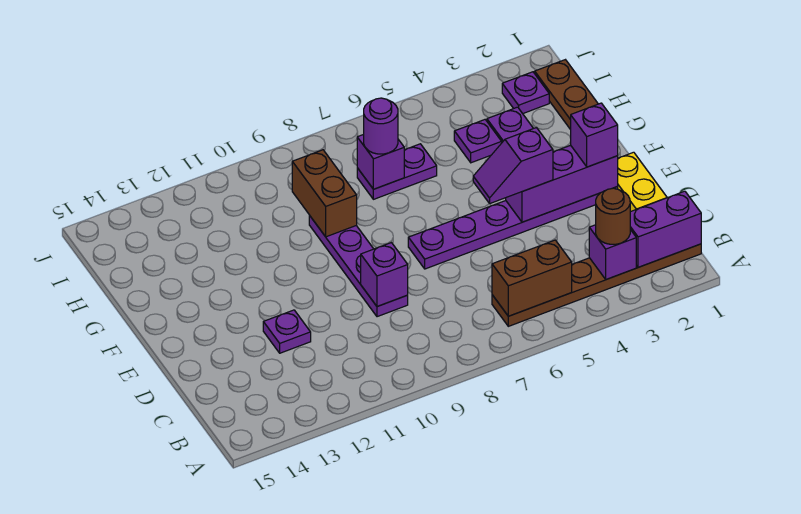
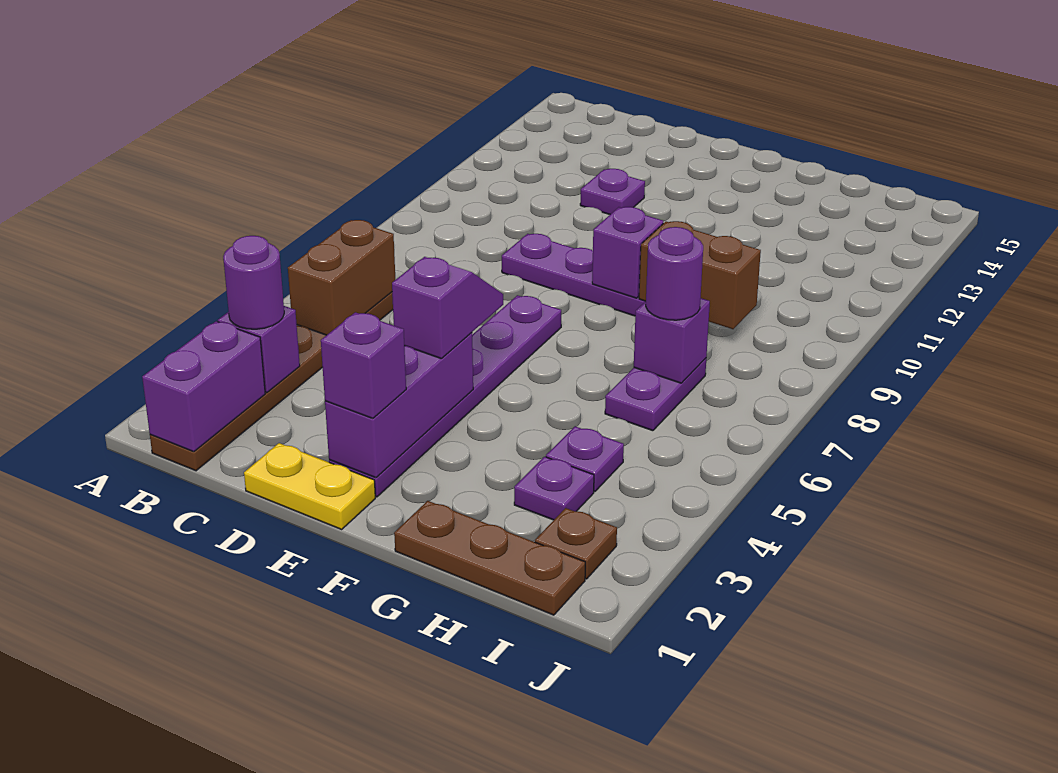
brown 1x1 round brick [596,188,630,244] -> purple 1x1 round brick [223,236,284,329]
purple 1x1 brick [361,243,408,306] -> purple 1x1 brick moved to [592,207,663,298]
purple 1x1 plate [502,72,549,114] -> brown 1x1 plate [535,508,617,579]

